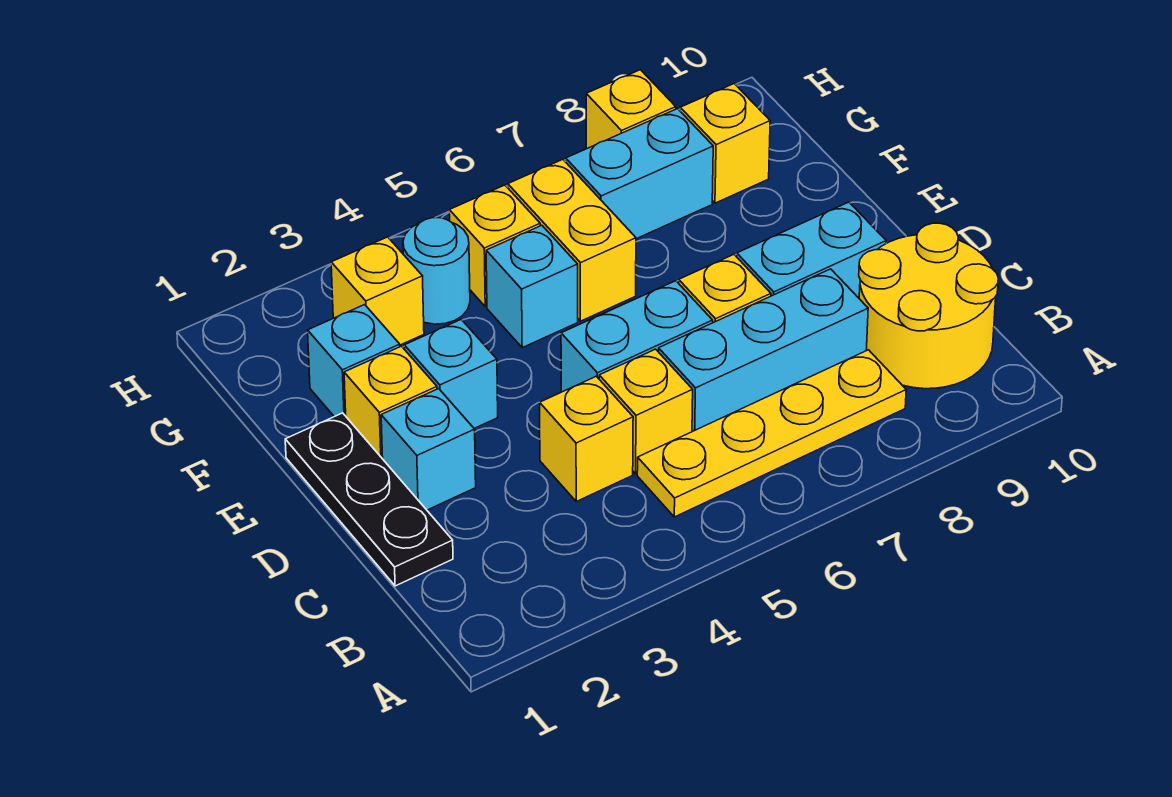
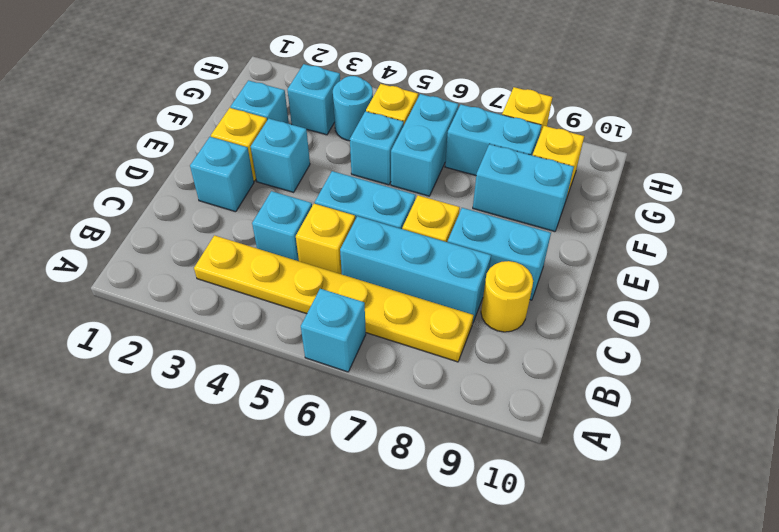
none -> cyan 1x1 brick [301,289,366,372]
yellow 1x4 plate [637,350,906,517] -> yellow 1x6 plate [194,235,474,362]
yellow 2x2 round brick [859,223,998,389] -> yellow 1x1 round brick [481,261,533,332]
black 1x3 plate [285,413,453,586] -> none
yellow 1x1 brick [540,376,633,501] -> cyan 1x1 brick [252,191,312,261]
yellow 1x2 brick [508,159,636,321] -> cyan 1x2 brick [391,94,458,196]
none -> cyan 1x2 brick [473,144,574,232]
yellow 1x1 brick [331,237,424,345] -> cyan 1x1 brick [287,64,340,135]

